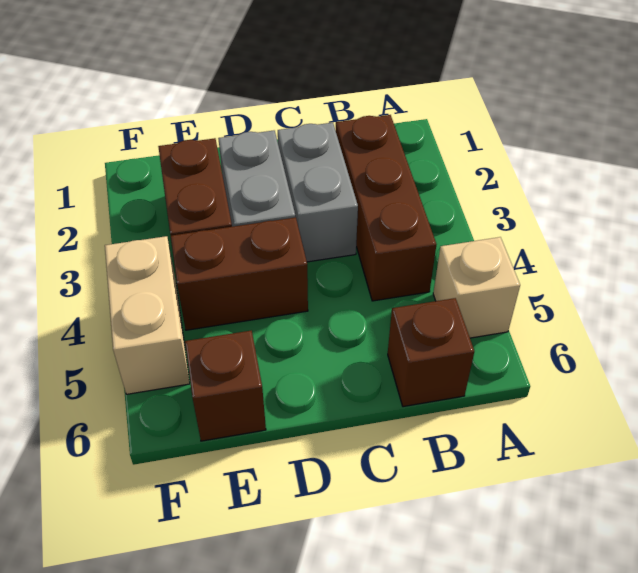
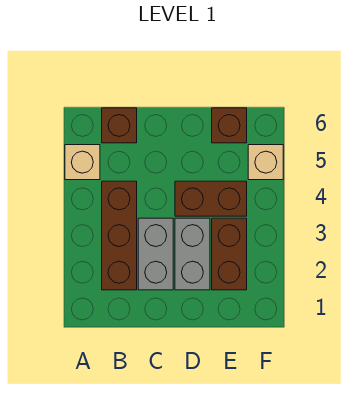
tan 1x2 brick [105,236,190,394] -> tan 1x1 brick [248,145,283,180]

